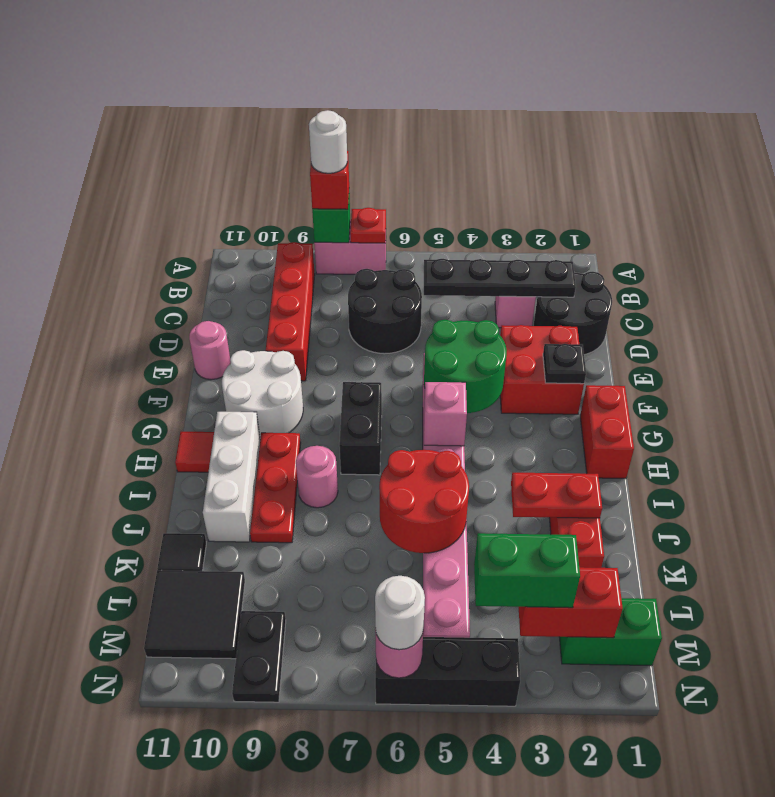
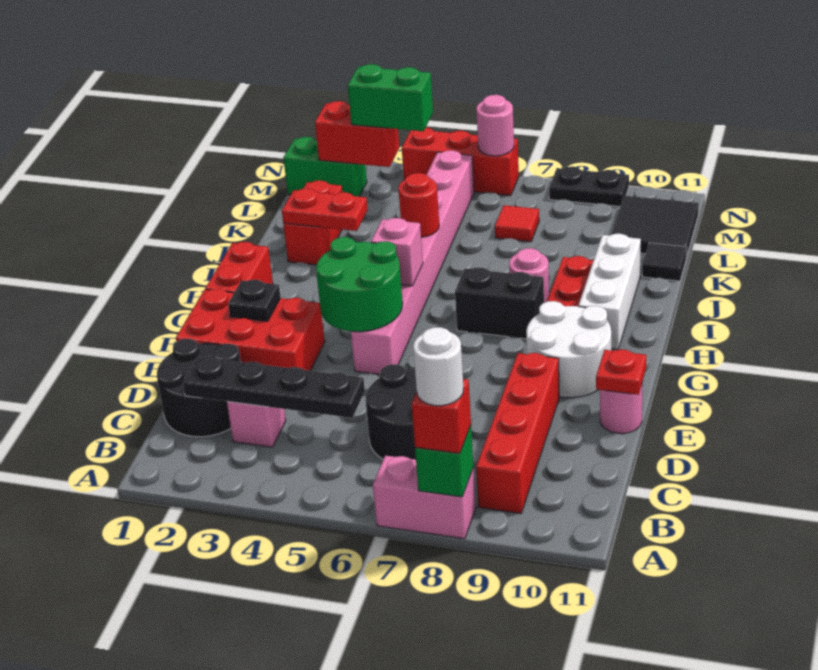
red 1x1 plate [350,208,386,243] -> red 1x1 plate moved to [596,349,646,395]
red 2x2 brick [500,325,584,414] -> red 2x3 brick [176,289,325,371]
black 1x2 brick [339,382,382,475] -> black 1x2 brick turned to [455,267,544,339]
red 1x1 tile [175,432,214,472] -> red 1x1 tile moved to [495,205,539,242]
red 2x2 round brick [379,450,469,553] -> red 1x1 round brick [398,173,439,237]
black 1x2 plate [232,611,286,702] -> black 1x2 plate turned to [549,166,629,206]
black 1x3 brick [375,637,520,706] -> red 1x3 brick [402,127,519,196]
white 1x1 round brick [375,576,425,650] -> none

